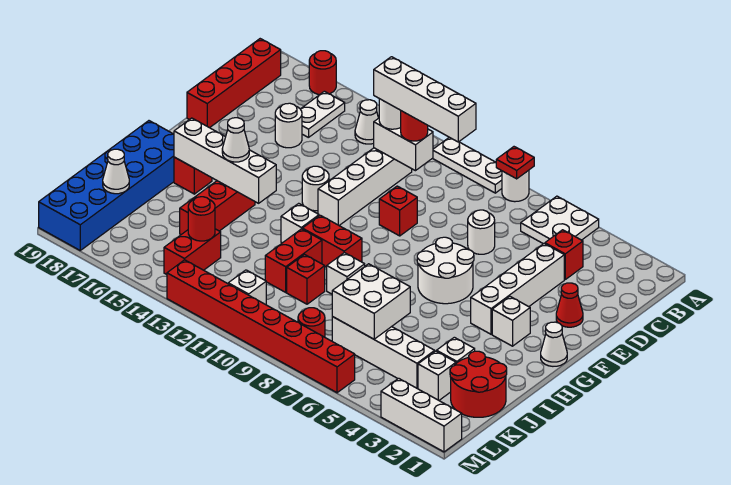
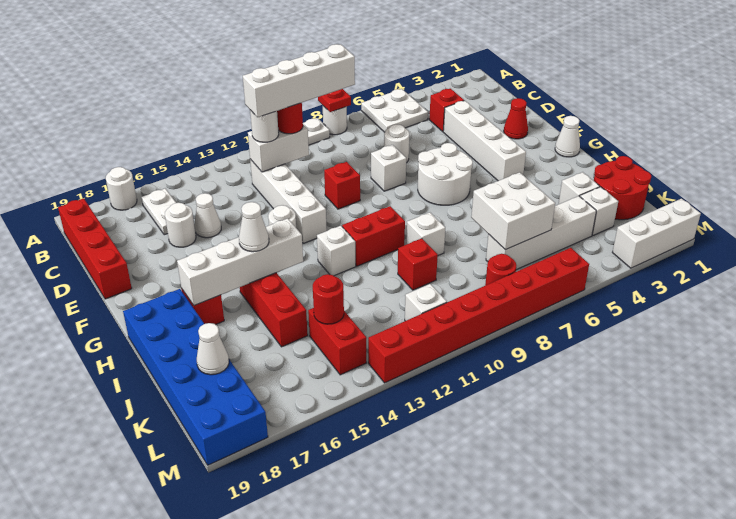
red 1x1 round brick [309,51,336,95] -> white 1x1 round brick [106,167,137,210]
white 1x1 cone [355,100,378,144] -> white 1x1 cone moved to [194,193,221,238]
white 1x1 brick [492,296,530,346] -> white 1x1 brick moved to [371,145,406,191]
red 1x2 brick [265,229,322,292] -> none

